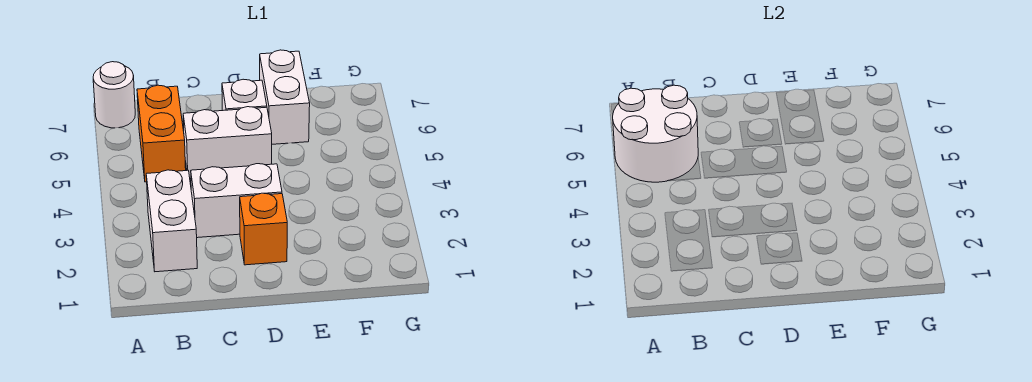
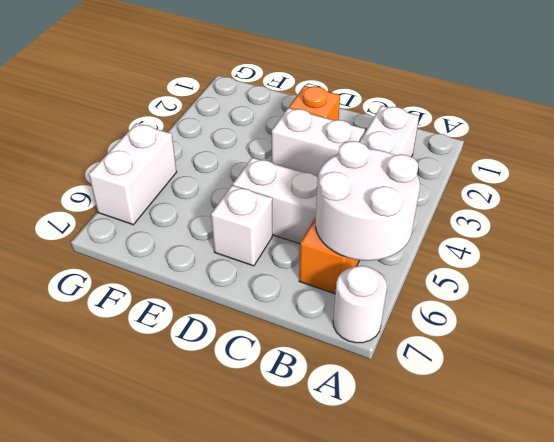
white 1x2 brick [260,50,310,144] -> white 1x2 brick moved to [89,123,177,225]

